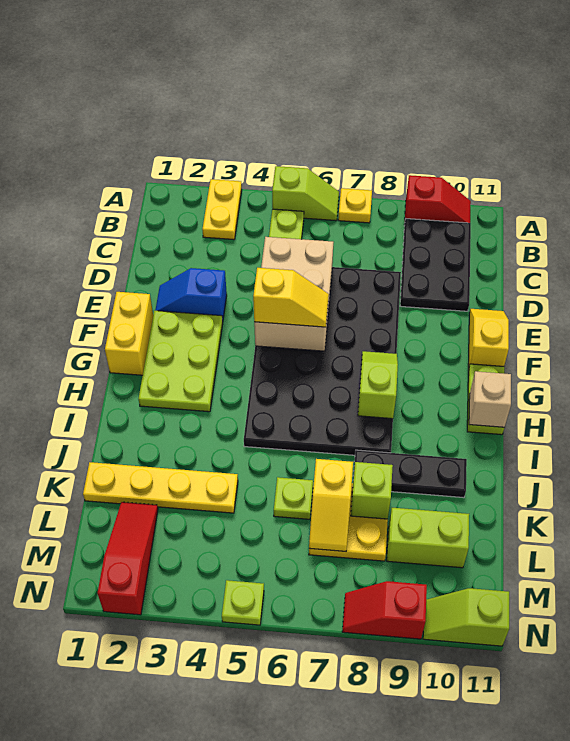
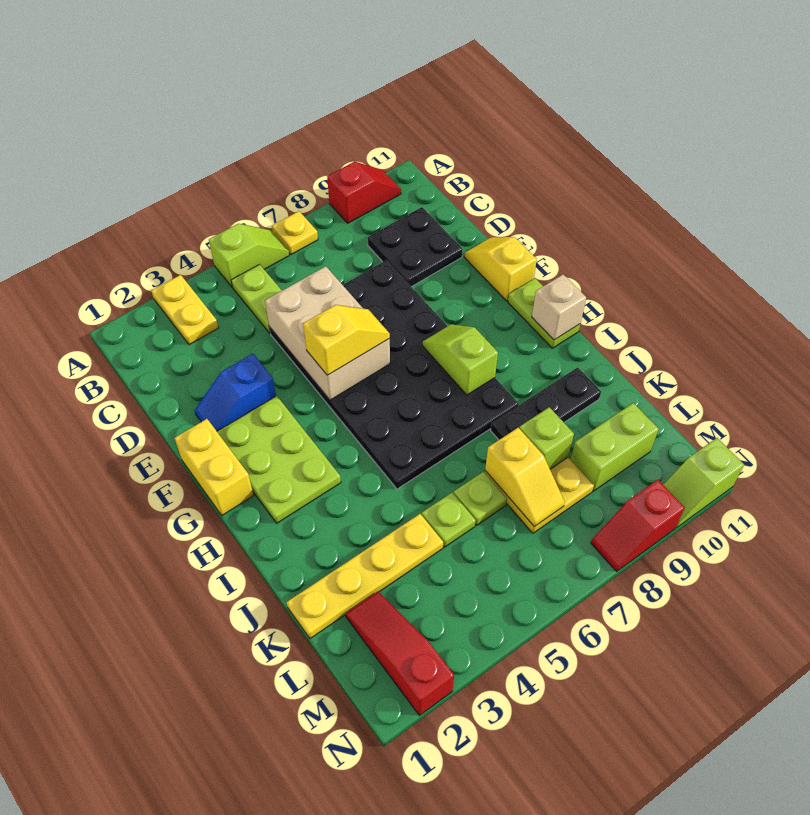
black 2x3 plate [400,218,471,311] -> black 2x2 plate [368,207,463,287]
lime 1x1 plate [222,580,264,625] -> lime 1x1 plate moved to [422,493,476,547]

